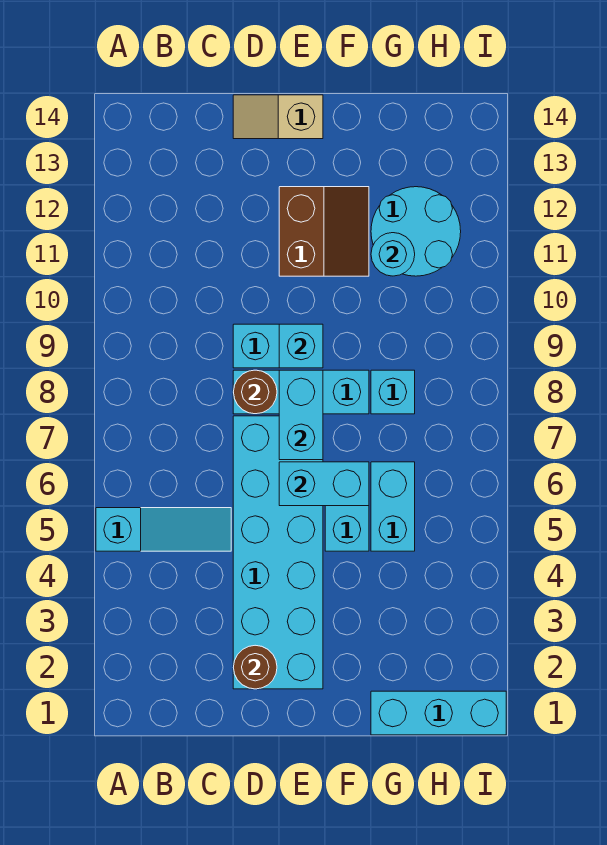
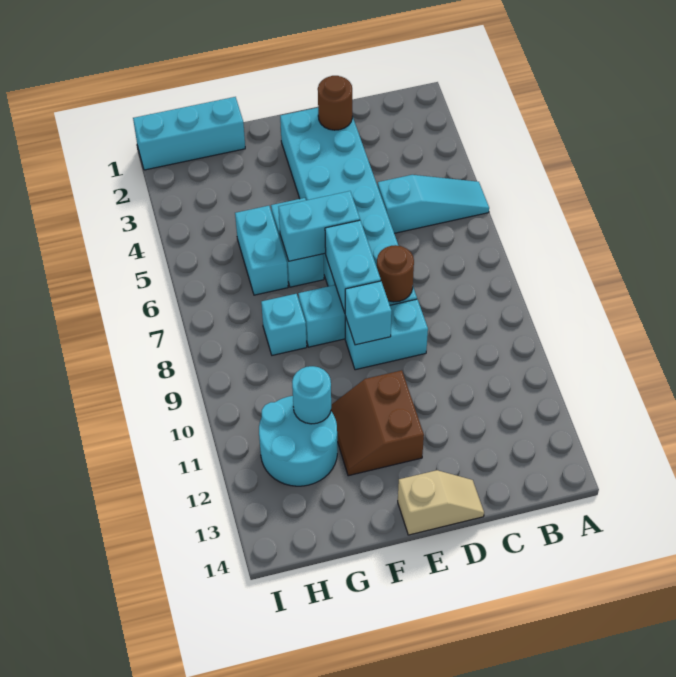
cyan 1x3 slope [96,508,231,551] -> cyan 1x3 slope turned to [378,175,489,233]

